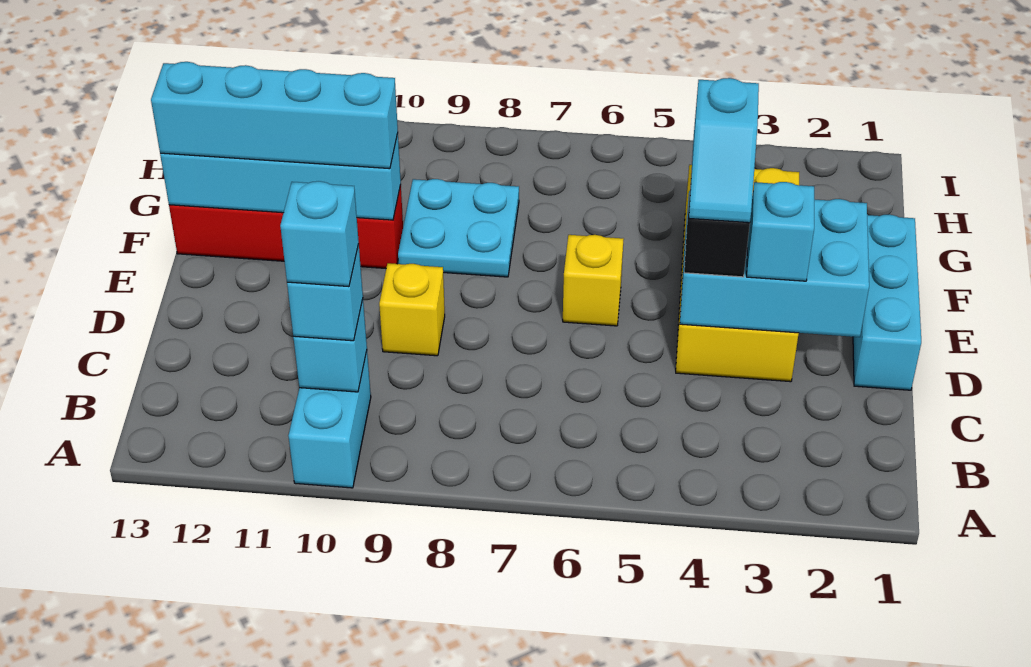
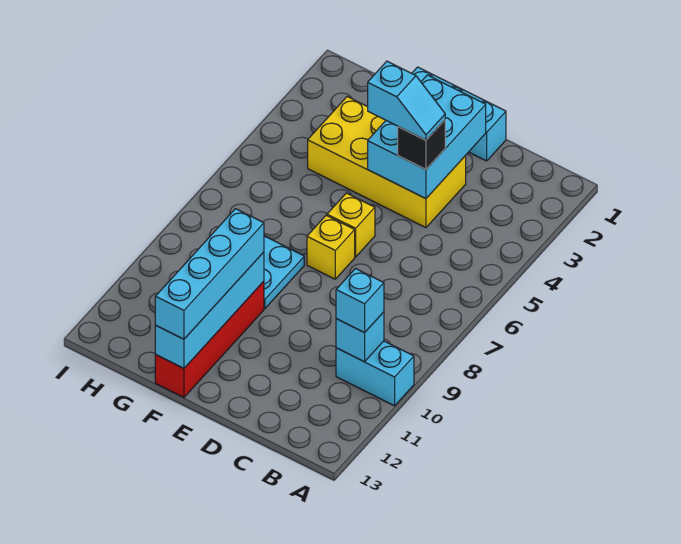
cyan 1x1 brick [280,181,359,287] -> none
cyan 1x1 brick [747,182,814,281] -> none
yellow 1x1 brick [379,263,445,356] -> yellow 1x1 brick moved to [307,215,355,279]

